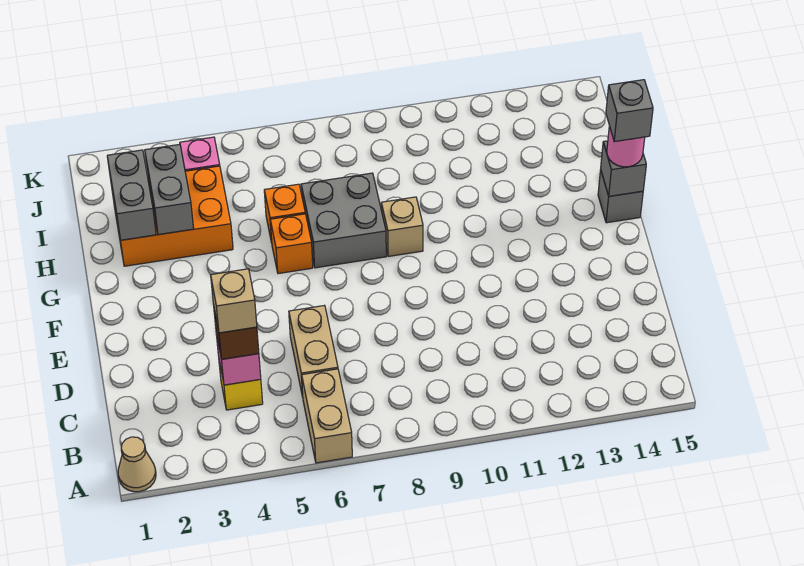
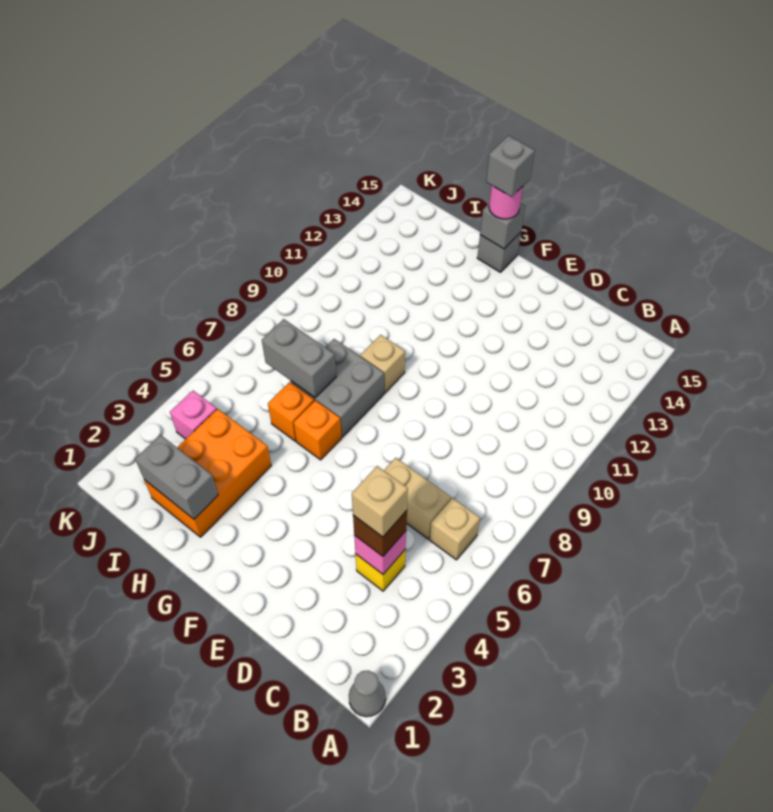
tan 1x1 cone [118,437,156,492] -> grey 1x1 cone [349,671,386,717]
tan 1x2 brick [302,369,352,463] -> tan 1x1 brick [430,498,480,560]
grey 1x2 brick [145,144,194,235] -> grey 1x2 brick moved to [262,319,336,398]

